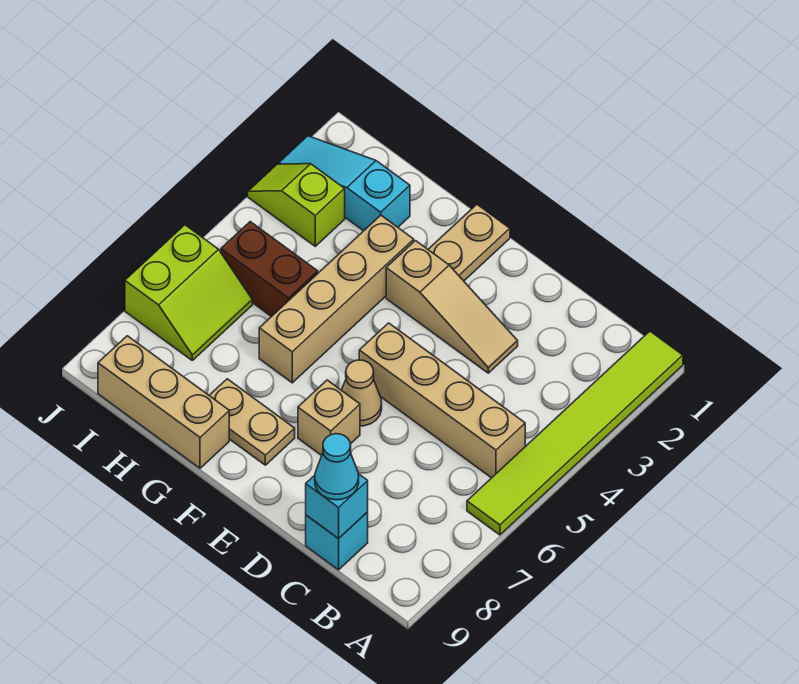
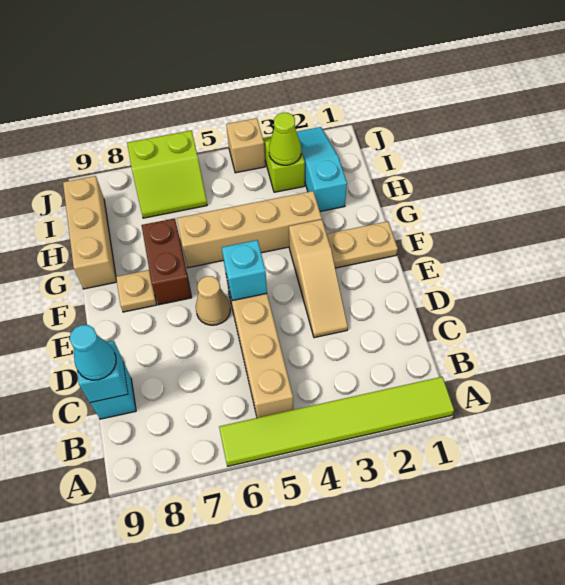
none -> cyan 1x1 brick [222,240,267,301]
tan 1x1 brick [298,380,360,455] -> tan 1x1 brick moved to [226,118,265,173]
tan 1x2 plate [209,379,295,465] -> tan 1x1 plate [116,270,157,312]
brown 1x2 brick [221,222,318,317] -> brown 1x2 brick moved to [142,218,192,305]
none -> lime 1x1 cone [269,113,301,165]

